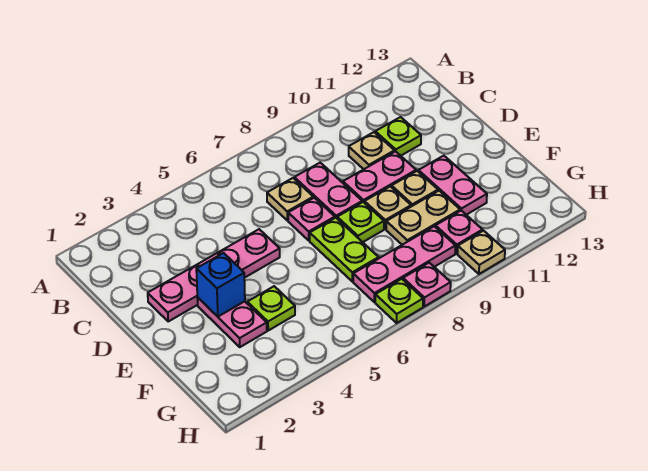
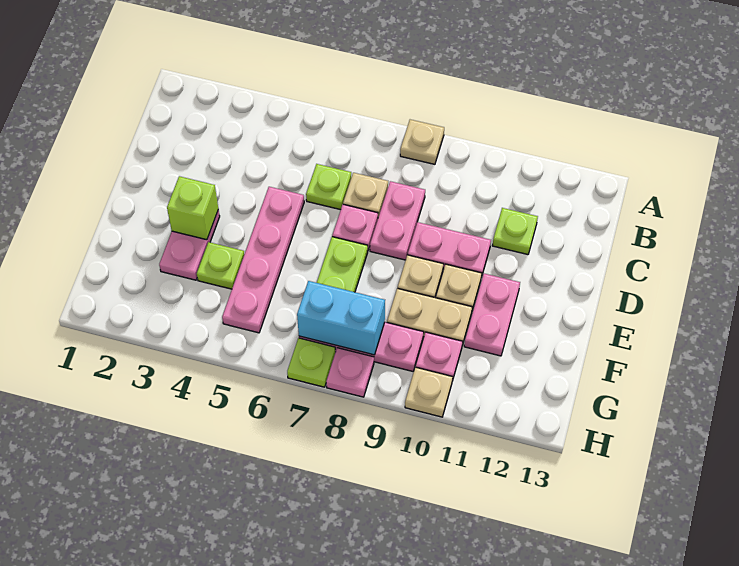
tan 1x1 plate [349,132,394,169] -> tan 1x1 plate moved to [400,120,444,164]
pink 1x4 plate [148,229,280,321] -> pink 1x4 plate turned to [222,187,304,333]
blue 1x1 brick [196,253,245,316] -> lime 1x1 brick [167,176,218,240]
lime 1x1 plate [337,202,384,242] -> lime 1x1 plate moved to [306,164,351,210]
none -> cyan 1x2 brick [297,281,385,355]

